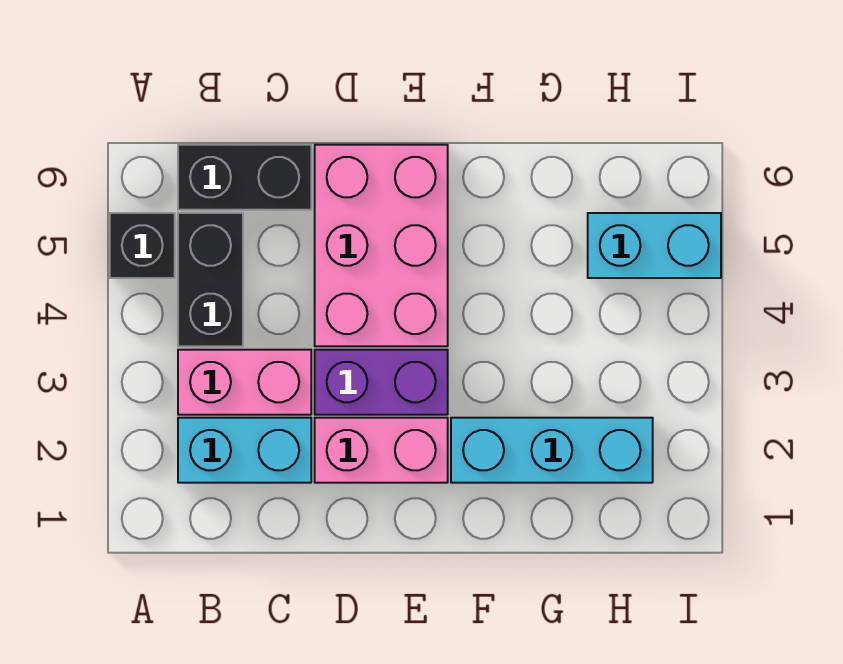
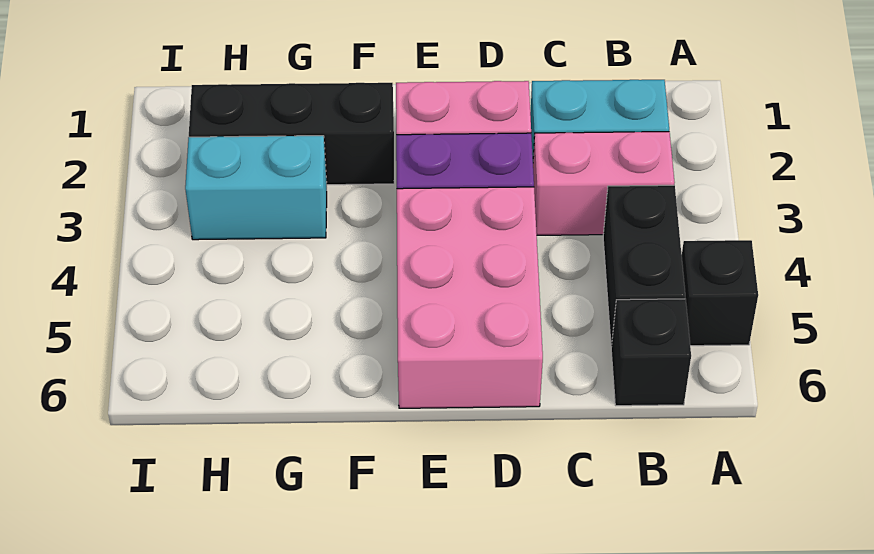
black 1x2 brick [178,145,311,210] -> black 1x1 brick [611,299,691,406]
cyan 1x3 brick [451,418,653,483] -> black 1x3 brick [189,83,394,185]
cyan 1x2 brick [588,213,721,278] -> cyan 1x2 brick moved to [185,136,327,240]

